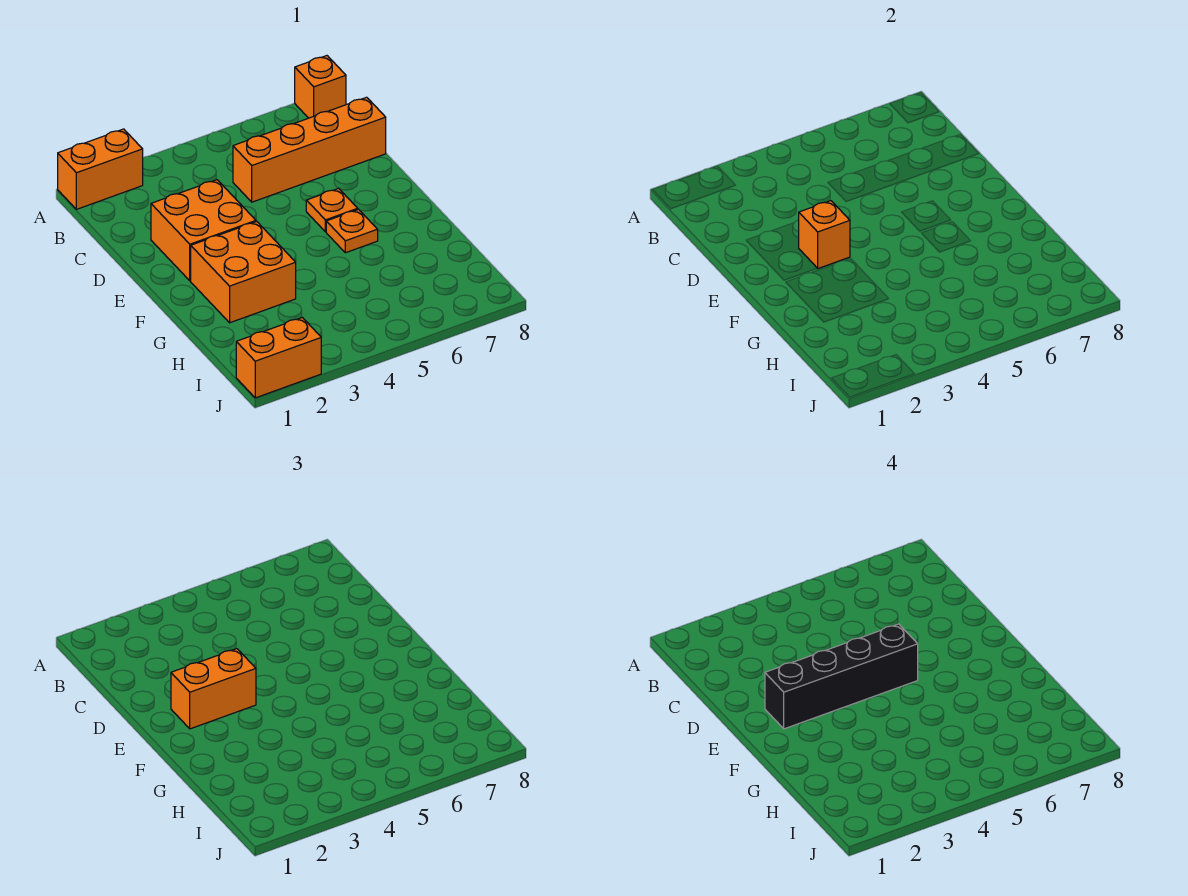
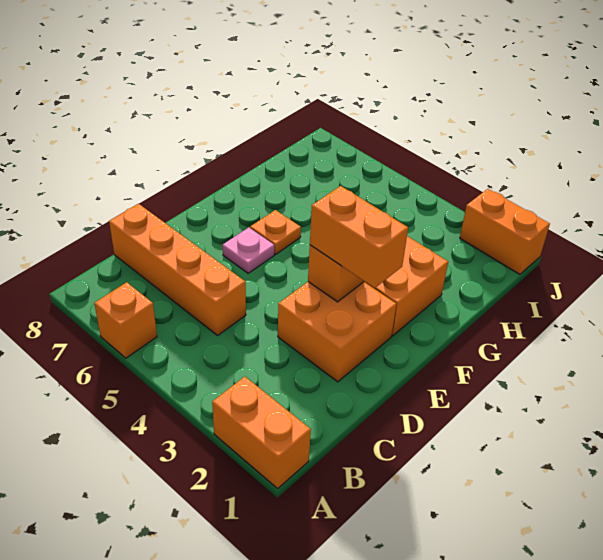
orange 1x1 brick [295,56,346,118] -> orange 1x1 brick moved to [94,282,157,358]
black 1x4 brick [765,624,918,729] -> none
orange 1x1 plate [306,188,358,232] -> pink 1x1 plate [223,228,274,273]

